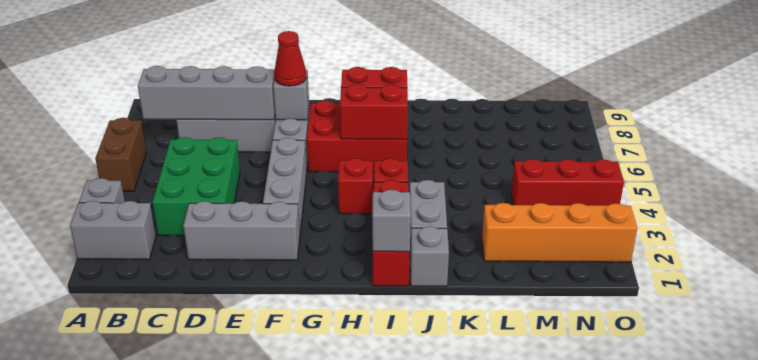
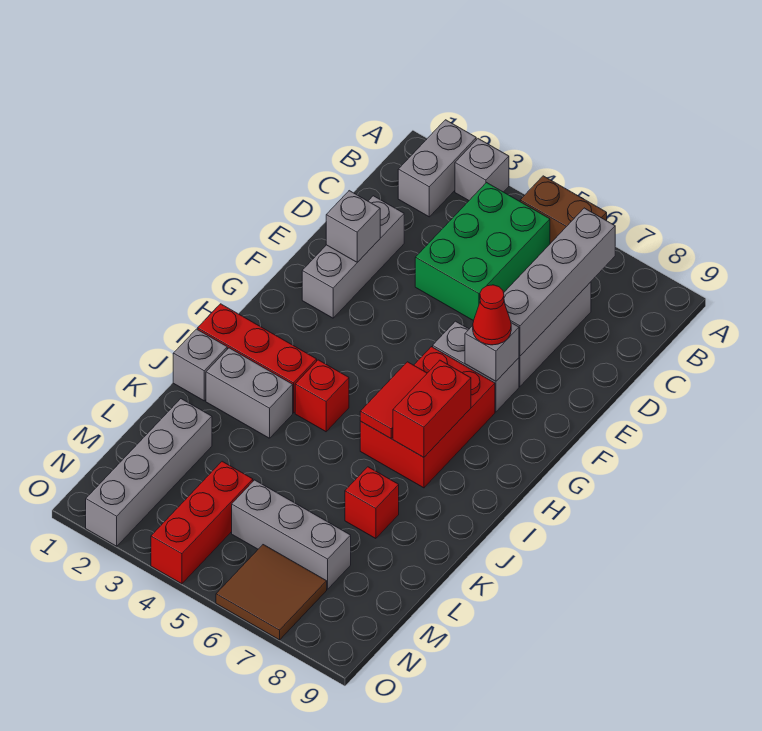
green 2x3 brick [152,137,240,236] -> green 2x3 brick turned to [415,183,550,321]
grey 1x3 brick [263,138,307,231] -> grey 1x3 brick moved to [232,480,351,589]
red 1x1 brick [338,158,373,214] -> red 1x1 brick moved to [345,467,399,539]
red 1x2 brick [340,85,408,139] -> red 1x2 tile [360,362,427,438]
grey 1x1 brick [372,190,411,252] -> grey 1x1 brick moved to [326,191,380,262]
orange 1x4 brick [482,203,638,262] -> grey 1x4 brick [86,399,212,546]
none -> brown 2x2 tile [216,545,327,640]

